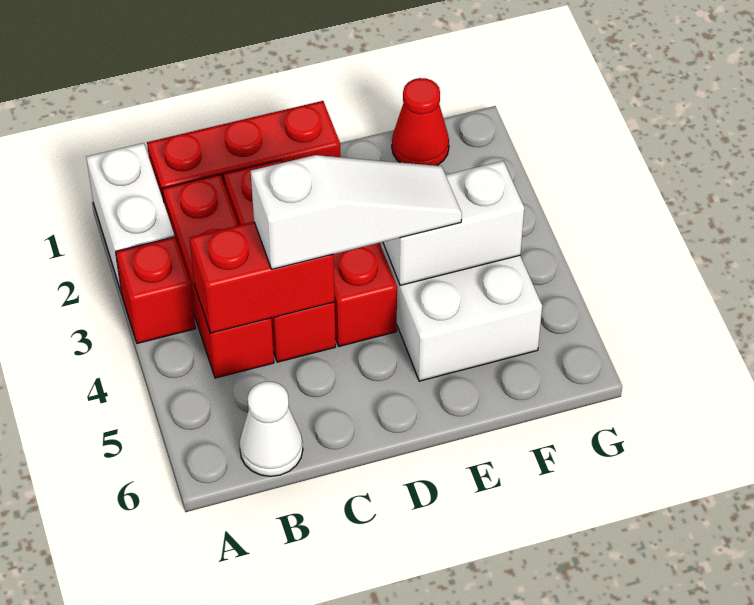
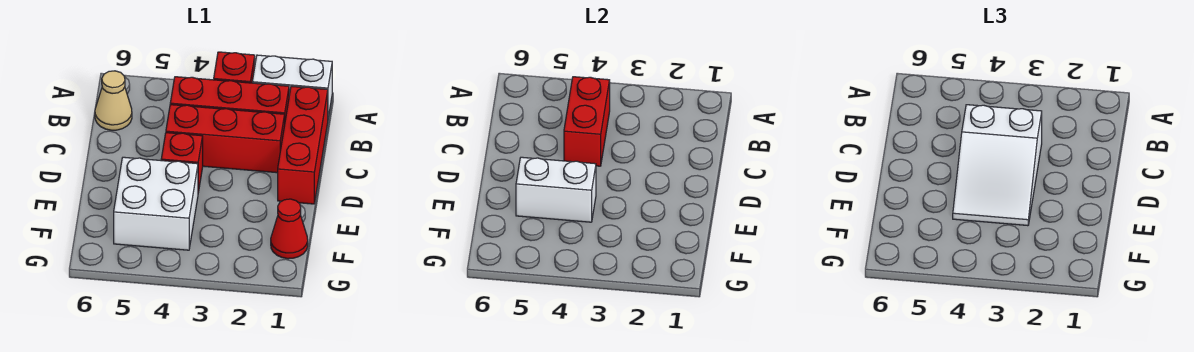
white 1x1 cone [239,382,303,476] -> tan 1x1 cone [95,71,132,130]
white 1x3 slope [251,155,462,269] -> white 2x3 slope [953,105,1042,226]
white 1x2 brick [383,161,524,285] -> white 1x2 brick turned to [516,157,596,222]

